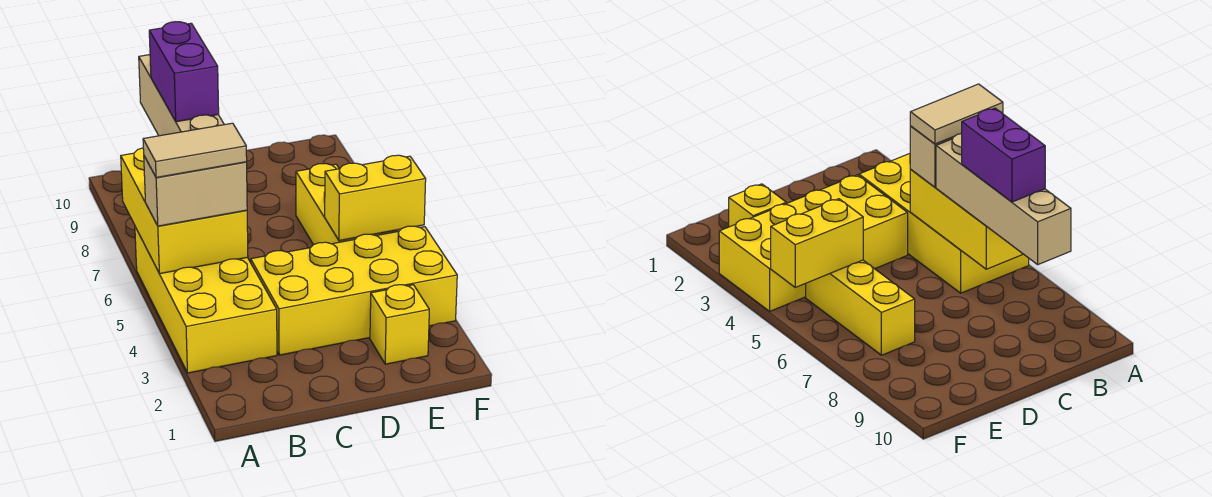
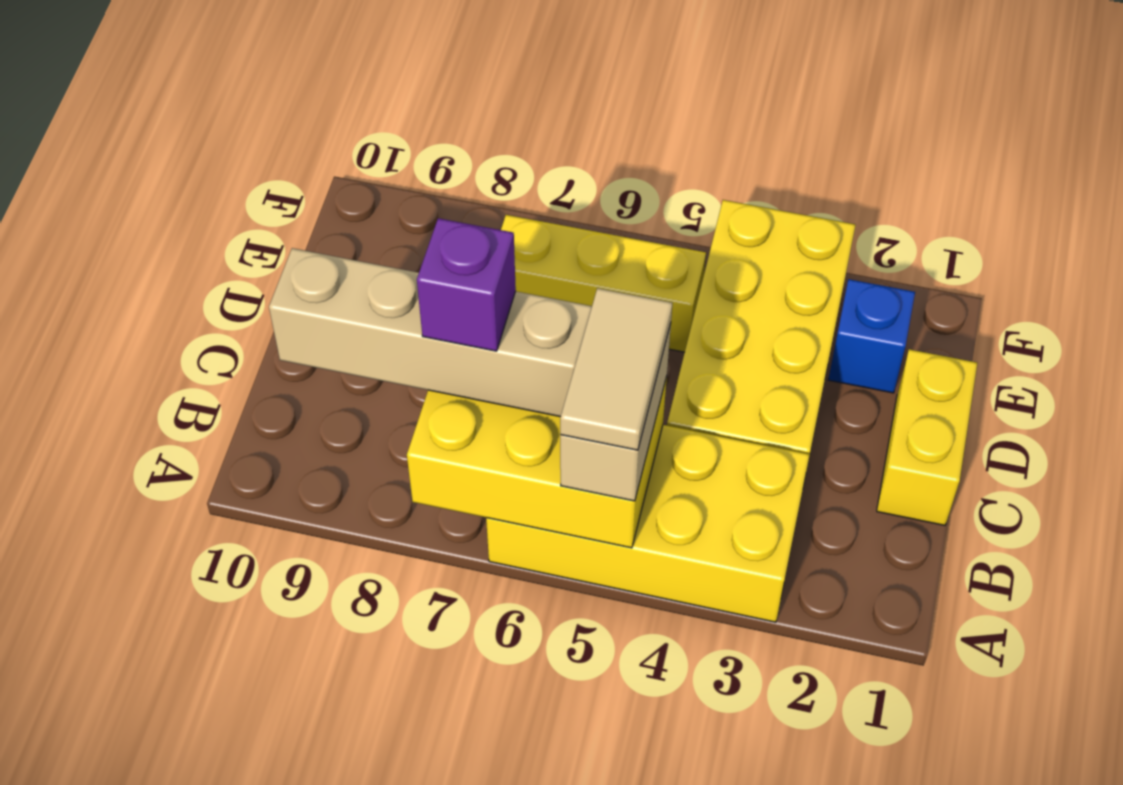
purple 1x2 brick [149,22,219,122] -> purple 1x1 brick [417,218,516,351]
yellow 1x1 brick [370,285,429,364] -> blue 1x1 brick [828,279,915,393]
yellow 1x2 brick [325,155,426,241] -> yellow 1x2 brick moved to [877,349,977,525]

